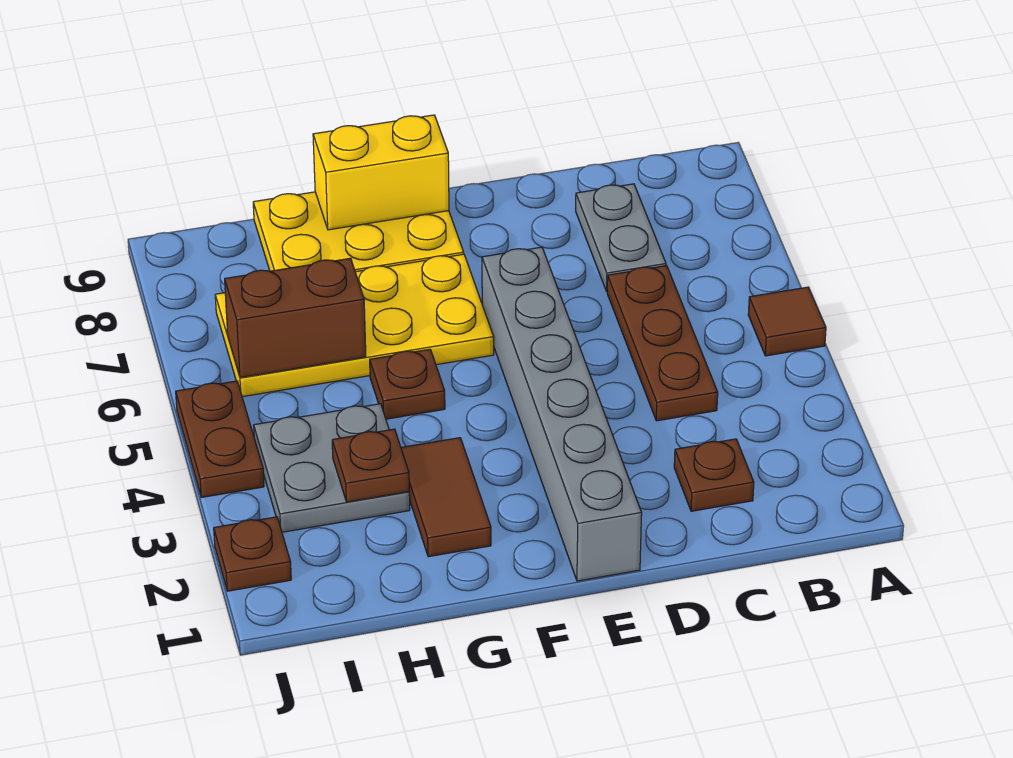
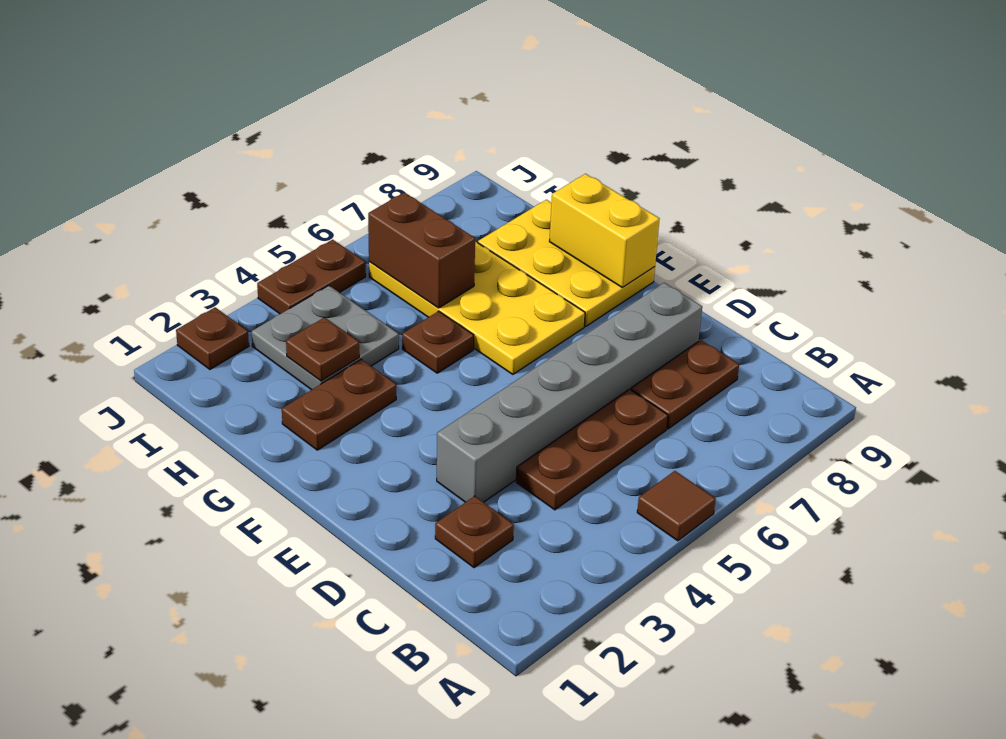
grey 1x2 plate [576,184,666,291] -> brown 1x2 plate [631,340,739,429]
grey 1x6 brick [482,247,642,581] -> grey 1x6 brick moved to [437,283,702,502]
brown 1x2 tile [401,438,491,557] -> brown 1x2 plate [282,359,396,450]

